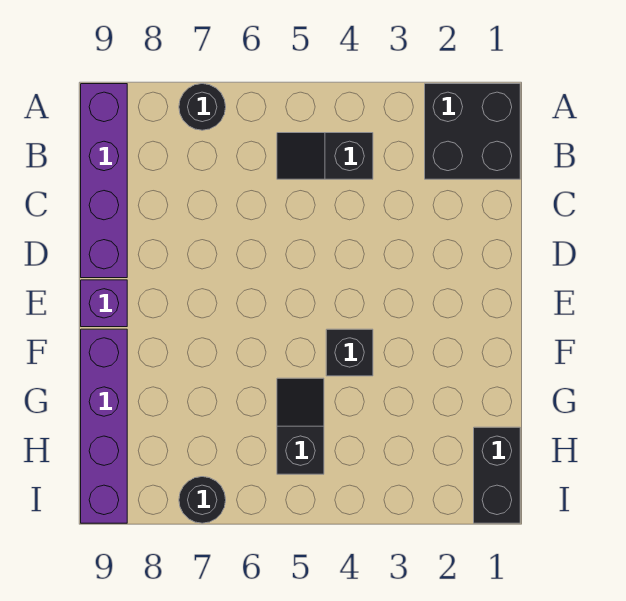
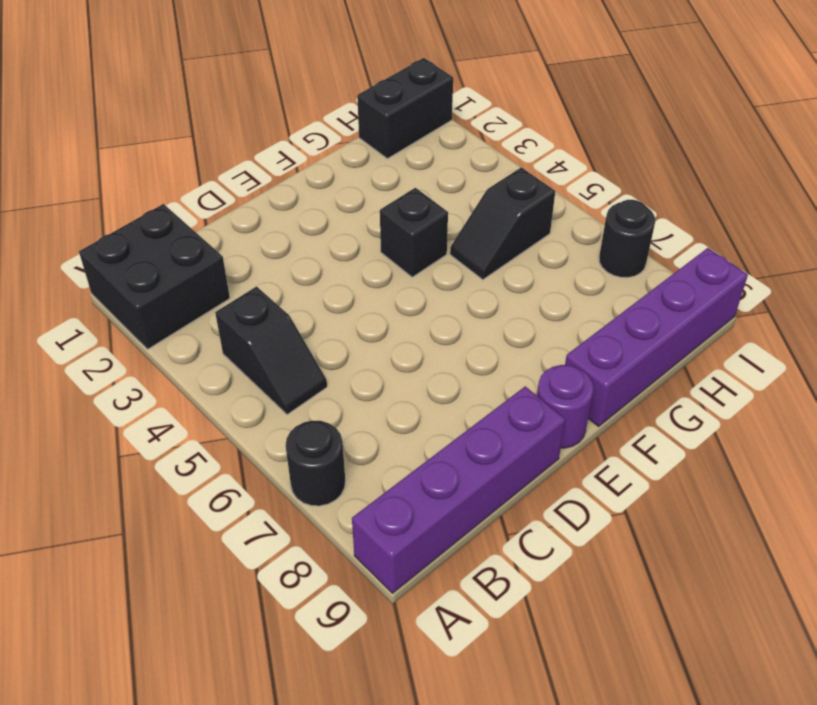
purple 1x1 brick [81,280,127,327] -> purple 1x1 round brick [537,365,593,448]

